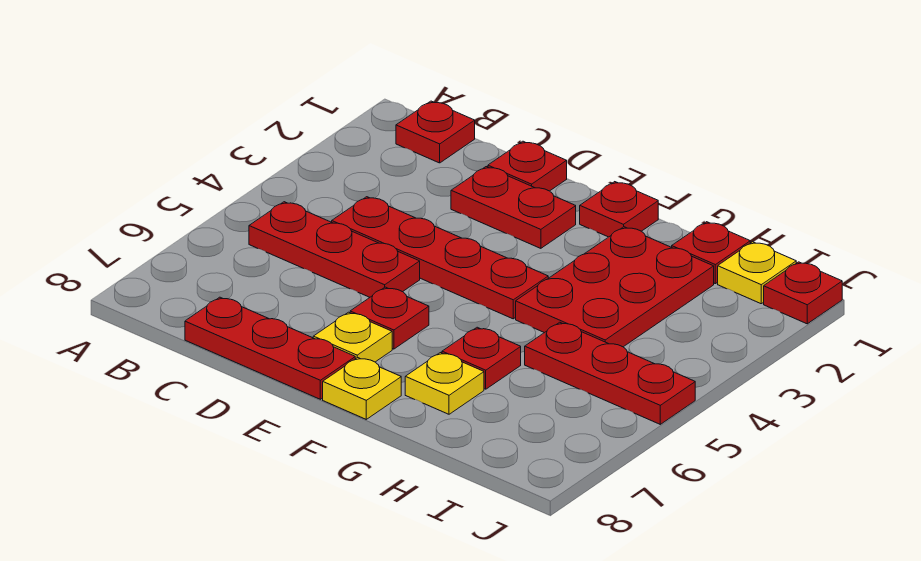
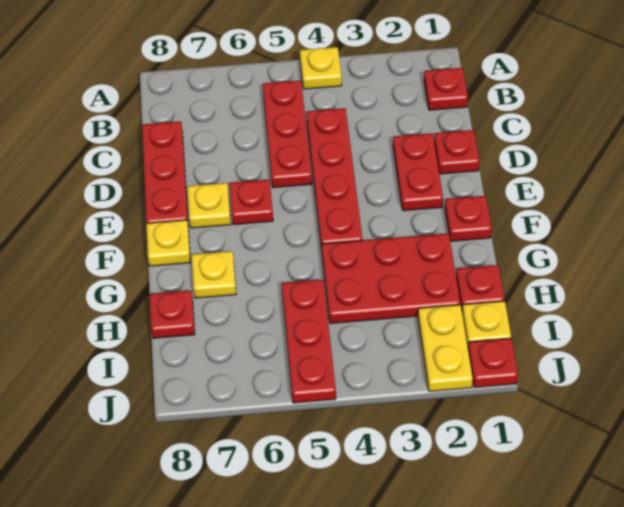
none -> yellow 1x1 plate [300,47,342,89]
red 1x1 plate [442,327,521,389] -> red 1x1 plate moved to [150,291,195,338]
none -> yellow 1x2 plate [418,305,473,391]

